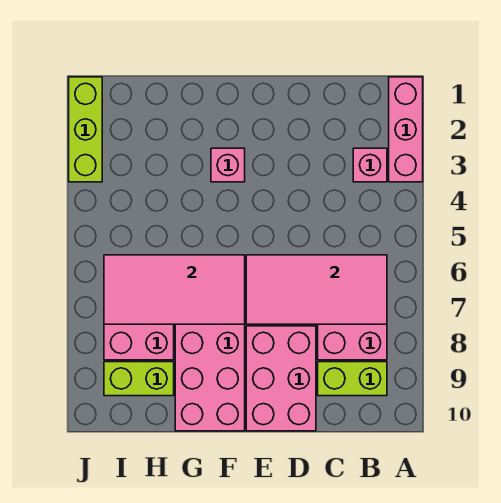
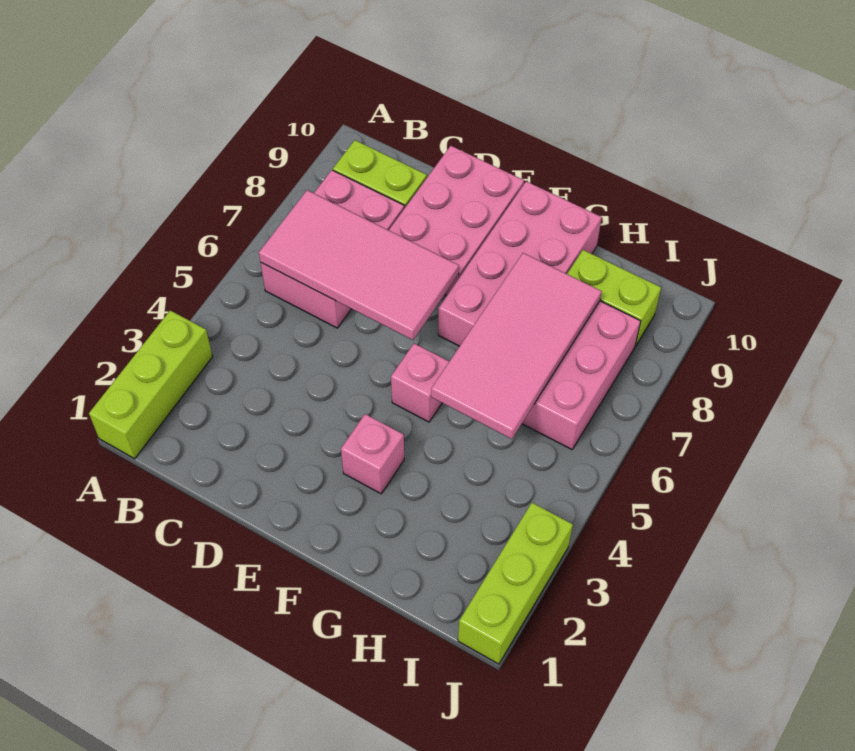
pink 1x3 brick [389,77,423,182] -> lime 1x3 brick [89,311,213,459]
pink 1x1 brick [353,148,387,182] -> pink 1x1 brick moved to [391,344,449,422]
pink 2x4 tile [104,255,245,324] -> pink 2x4 tile turned to [431,253,602,439]

